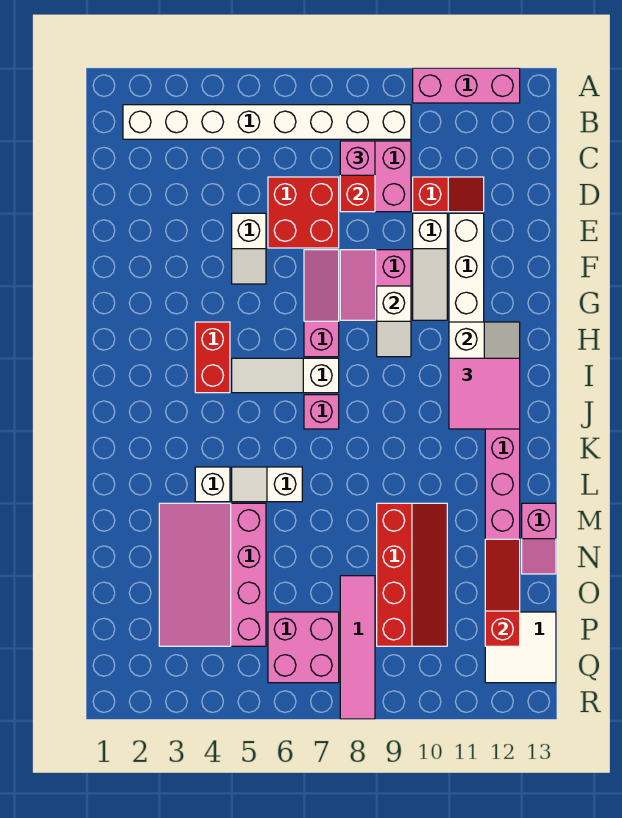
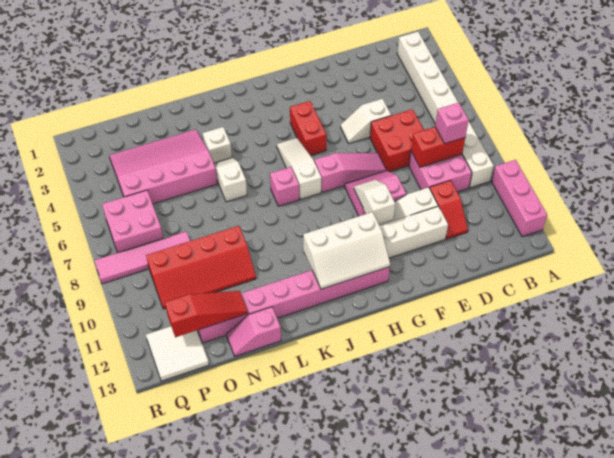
white 1x2 slope [377,286,411,357] -> white 1x2 slope turned to [354,180,395,224]
red 1x2 brick [195,322,230,393] -> red 1x2 brick turned to [290,101,327,156]
pink 2x2 tile [449,358,520,429] -> none

